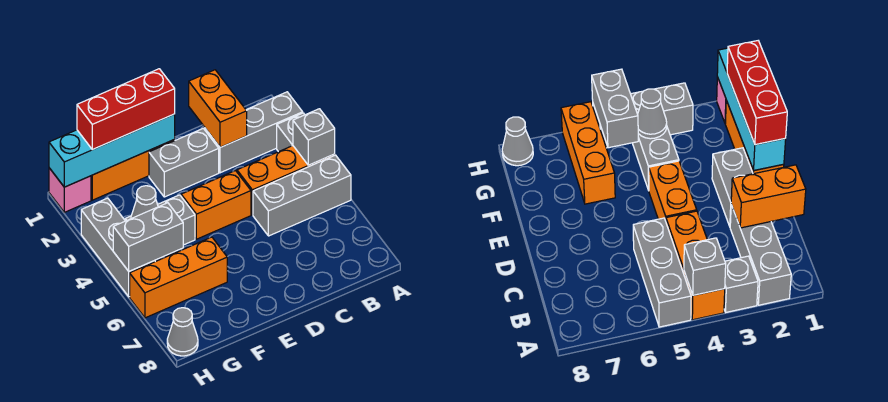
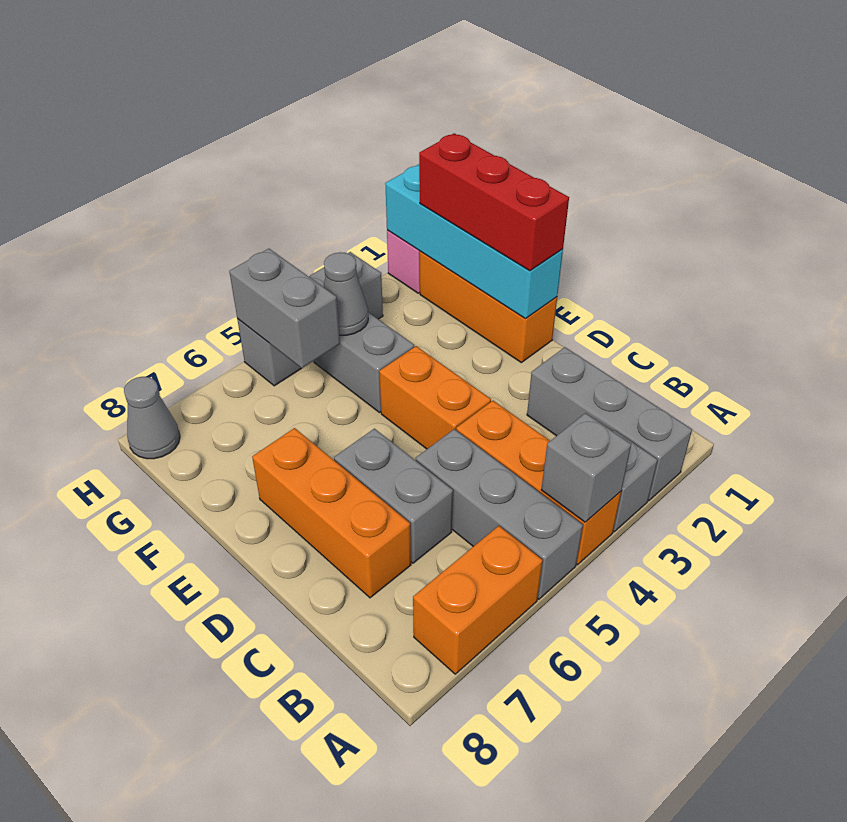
orange 1x2 brick [189,70,247,147] -> orange 1x2 brick moved to [413,526,543,674]
grey 1x2 brick [149,128,219,197] -> grey 1x2 brick moved to [334,429,453,563]
orange 1x3 brick [130,237,227,318] -> orange 1x3 brick moved to [252,428,411,598]

